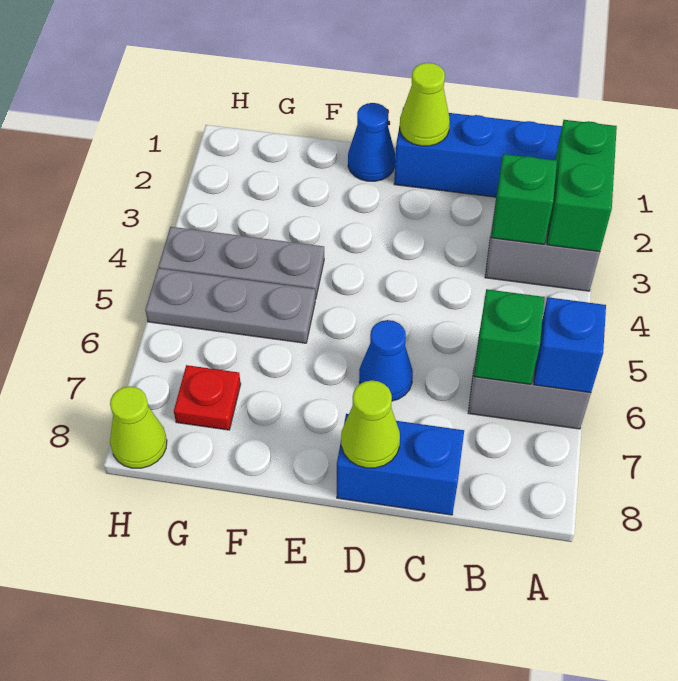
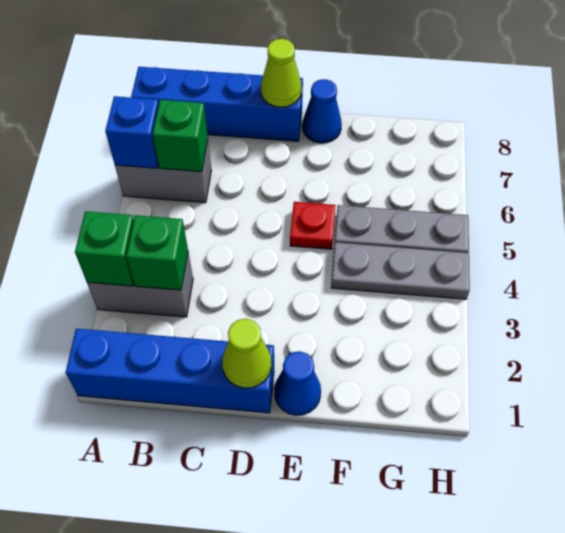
green 1x2 brick [547,120,617,252] -> green 1x1 brick [75,211,134,286]
blue 1x2 brick [337,414,464,515] -> blue 1x4 brick [131,67,303,141]
blue 1x1 cone [359,320,413,401] -> blue 1x1 cone moved to [302,79,342,143]
red 1x1 plate [174,365,241,430] -> red 1x1 plate moved to [290,202,335,249]
lime 1x1 cone [110,386,167,468] -> none

